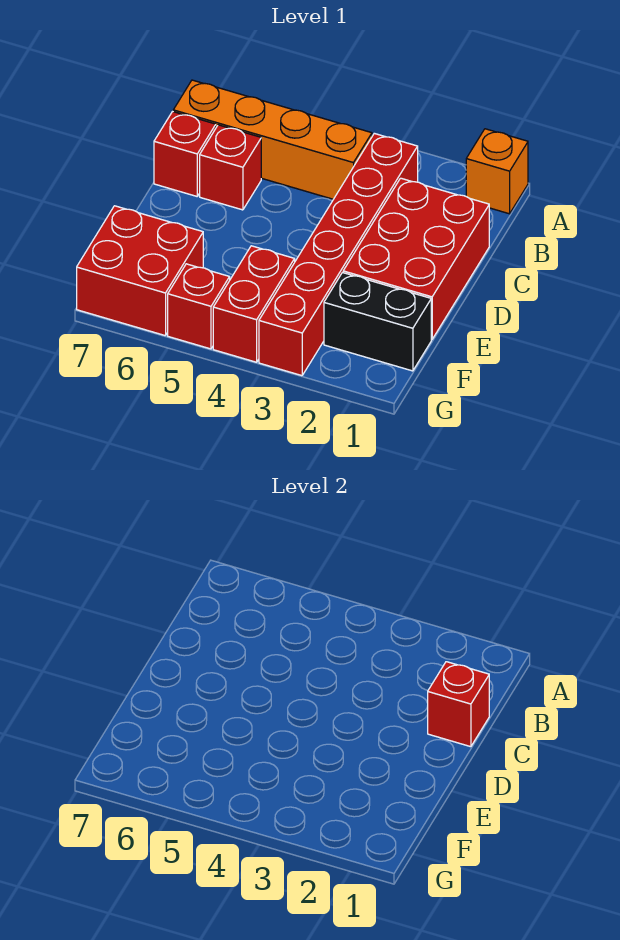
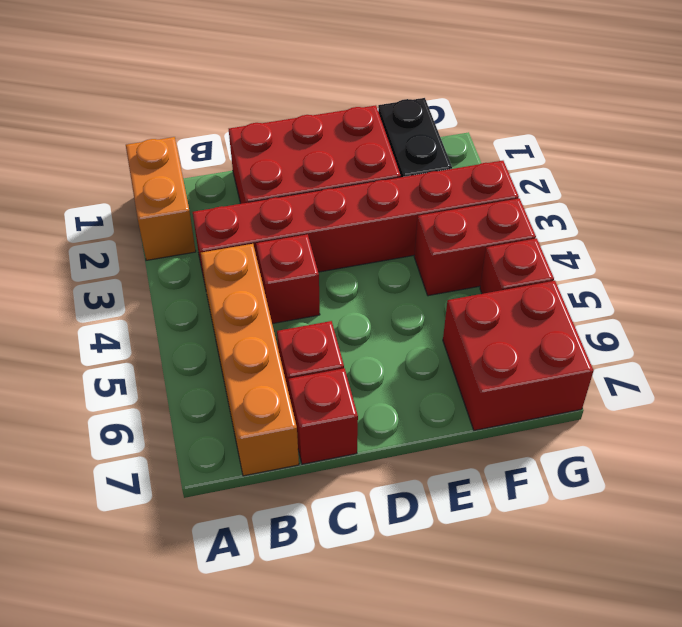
orange 1x1 brick [466,129,528,214] -> orange 1x2 brick [126,137,196,260]
red 1x1 brick [428,662,489,747] -> red 1x1 brick moved to [256,234,320,324]

